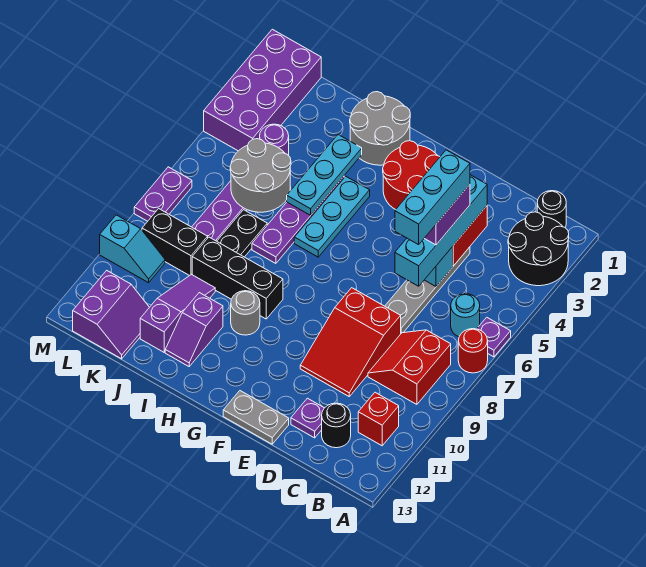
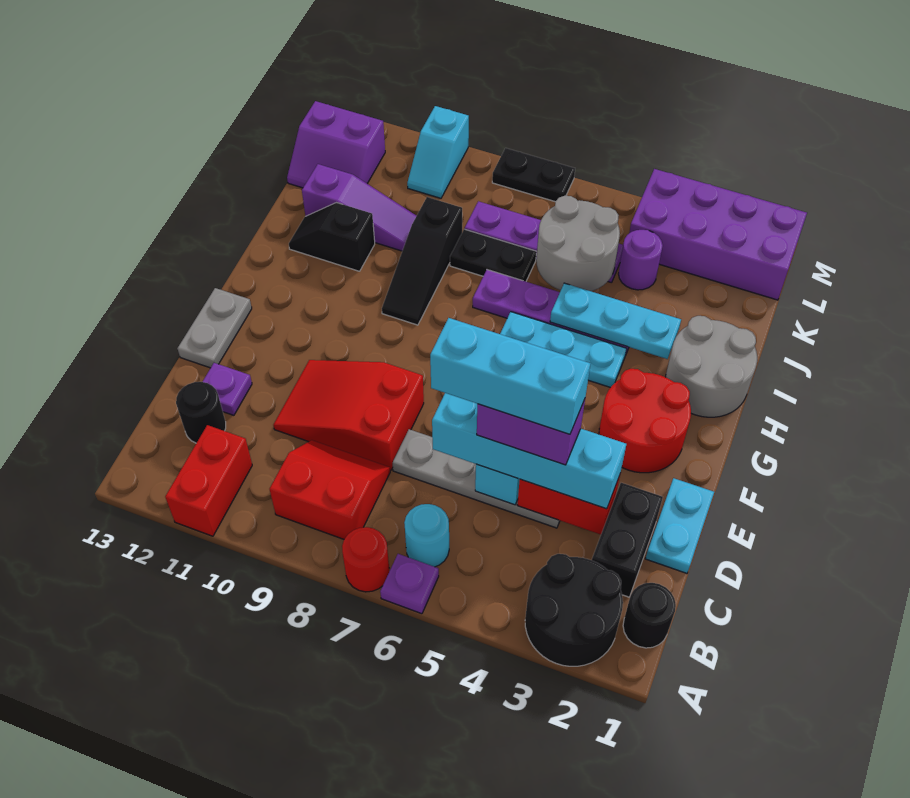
red 1x1 brick [358,392,399,446] -> red 1x2 brick [165,425,252,536]
none -> cyan 1x2 plate [646,478,714,573]
black 1x3 brick [192,237,283,319] -> black 1x3 slope [382,197,462,325]
grey 1x1 round brick [231,291,260,335] -> none
purple 1x2 slope [165,293,223,366] -> black 1x2 slope [289,203,375,271]
black 1x2 brick [142,209,208,276] -> black 1x2 brick moved to [592,483,663,597]
purple 1x2 plate [134,167,192,221] -> black 1x2 plate [492,148,575,201]

